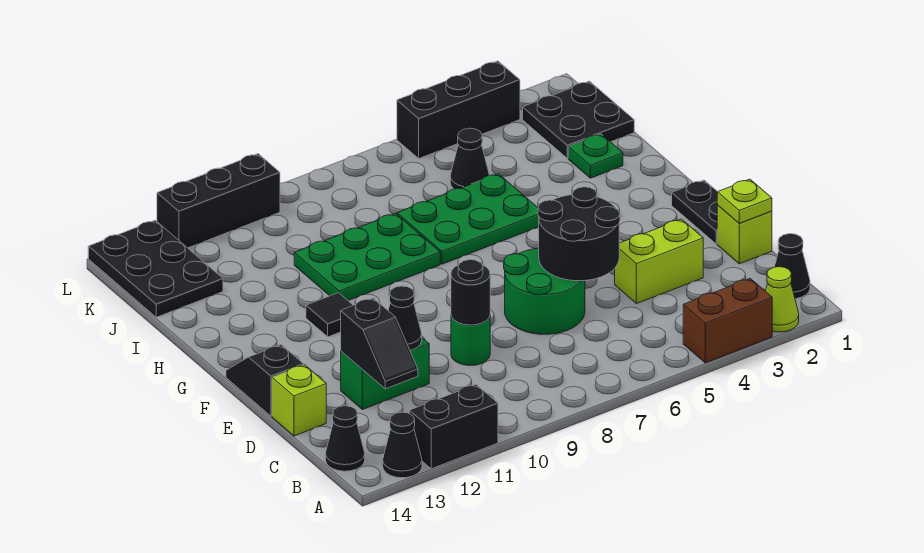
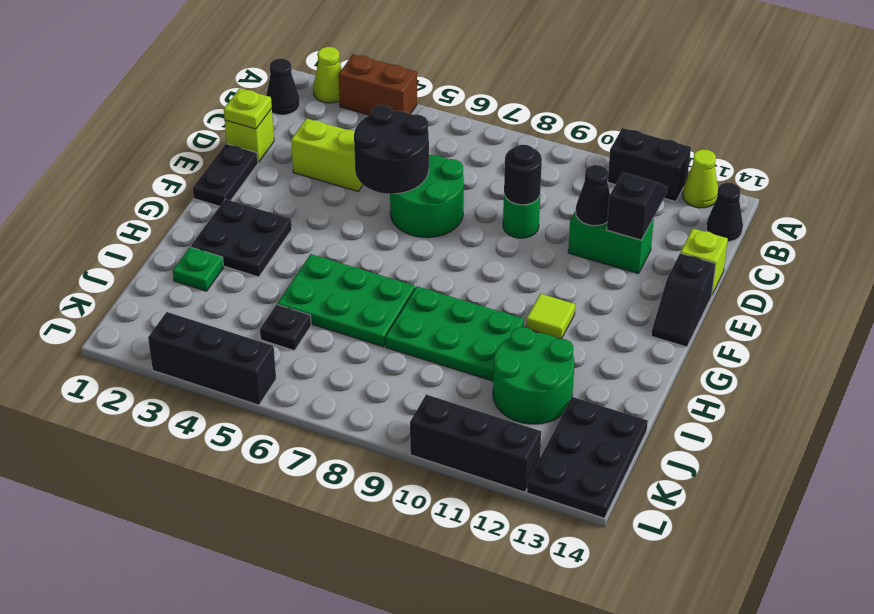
black 1x1 cone [383,412,422,478] -> lime 1x1 cone [683,149,718,208]
black 1x1 tile [306,293,353,337] -> lime 1x1 tile [526,294,575,339]
none -> green 2x2 round brick [493,327,574,424]
black 2x2 plate [523,81,634,158] -> black 2x2 plate moved to [191,199,292,277]
black 1x1 cone [450,128,489,189] -> black 1x1 plate [260,305,311,351]

